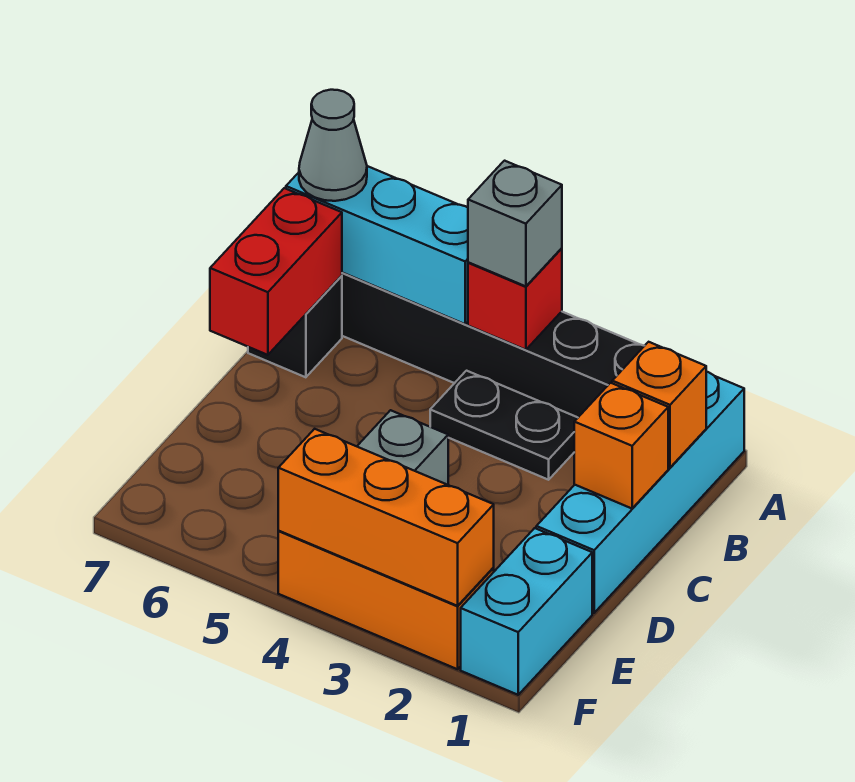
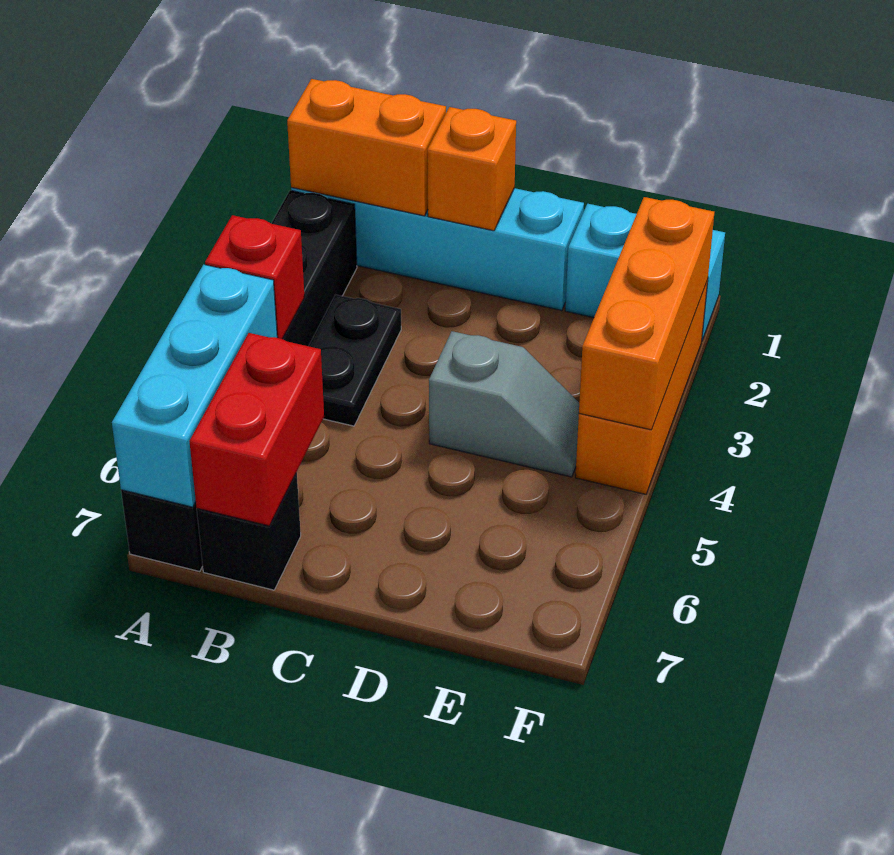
grey 1x1 brick [468,161,562,286] -> none
grey 1x1 cone [299,90,367,201] -> none
orange 1x1 brick [612,342,706,468] -> orange 1x2 brick [287,79,446,216]
red 1x2 brick [210,188,342,355] -> red 1x2 brick turned to [189,333,324,526]

